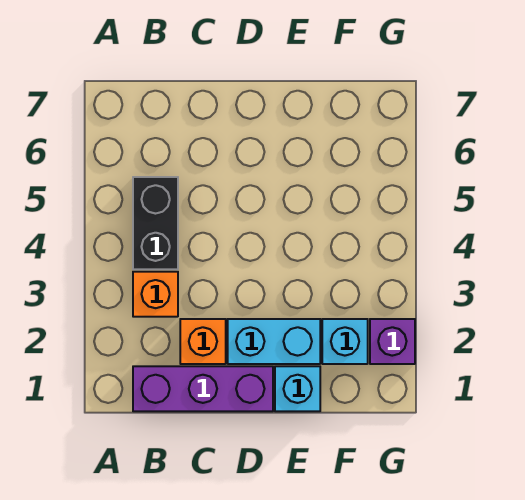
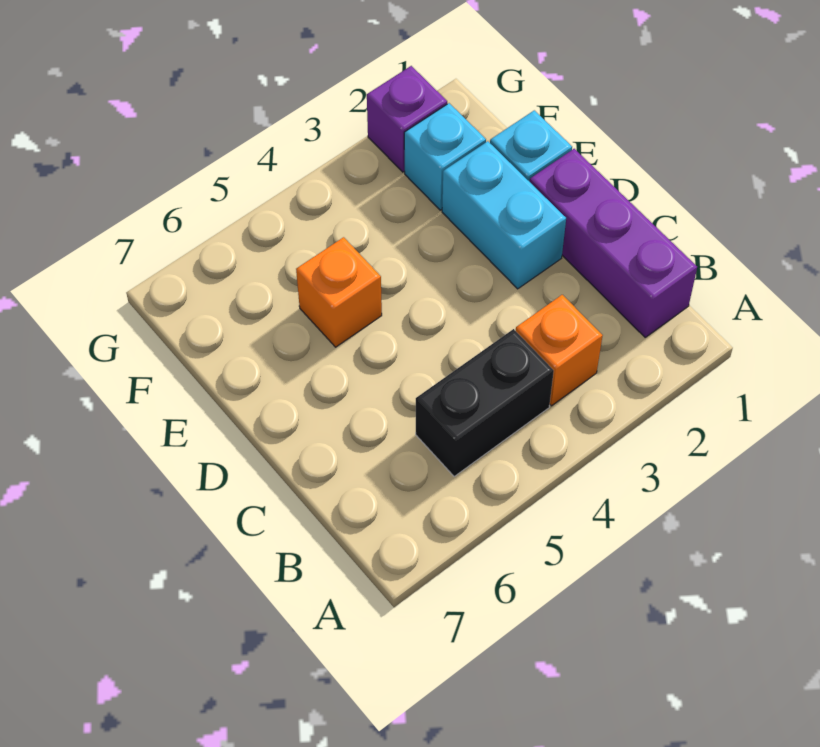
orange 1x1 brick [180,319,226,364] -> orange 1x1 brick moved to [296,237,382,347]

